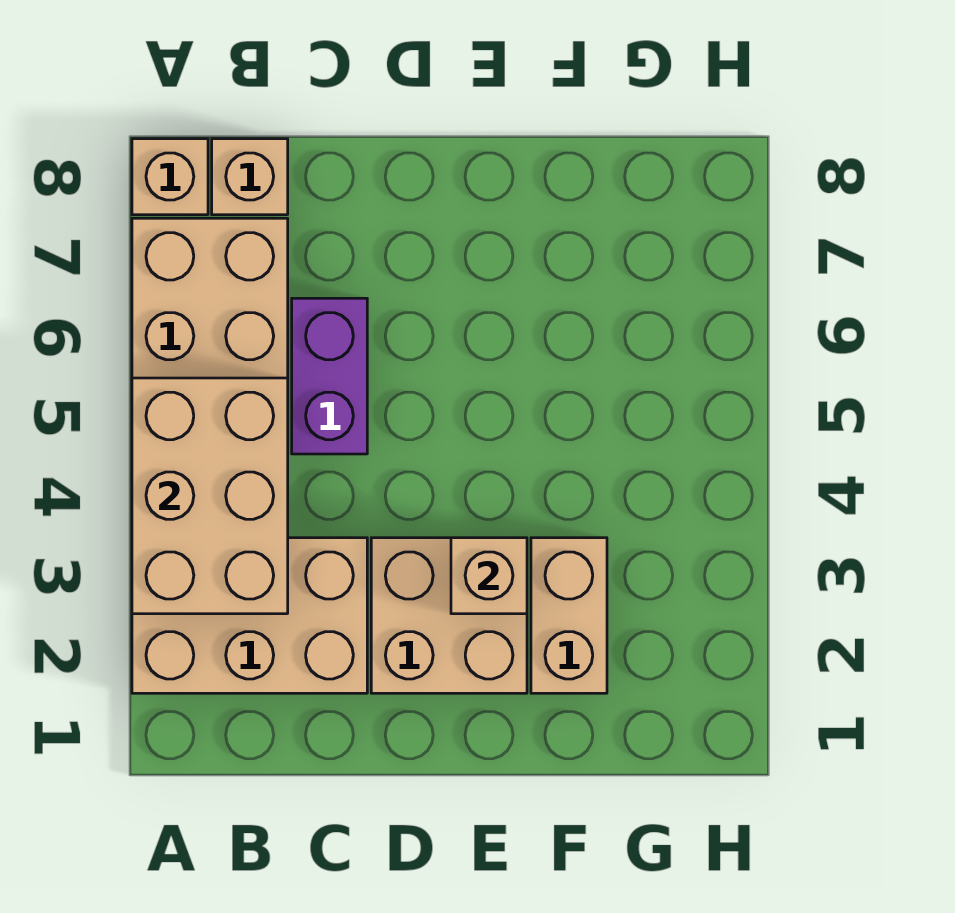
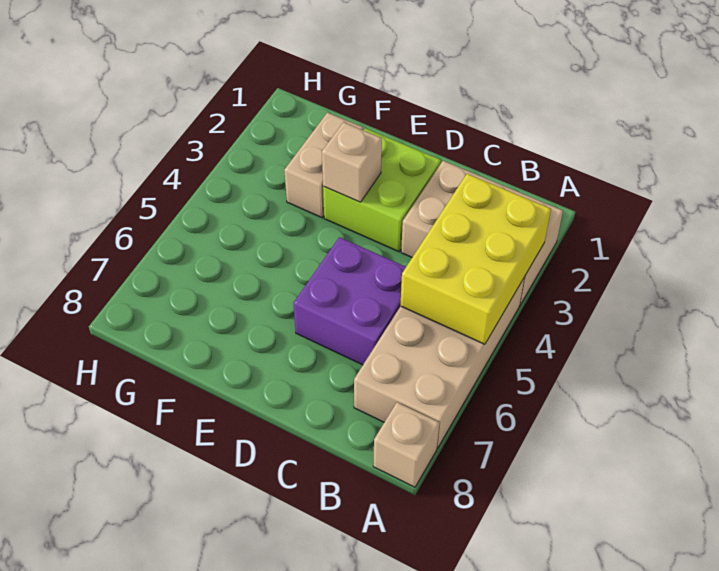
tan 2x3 brick [132,378,288,614] -> yellow 2x3 brick [400,174,551,344]
tan 1x1 brick [212,139,288,215] -> none
purple 1x2 brick [292,298,367,454] -> purple 2x2 brick [293,237,406,365]
tan 2x2 brick [371,538,527,693] -> lime 2x2 brick [323,128,441,252]

